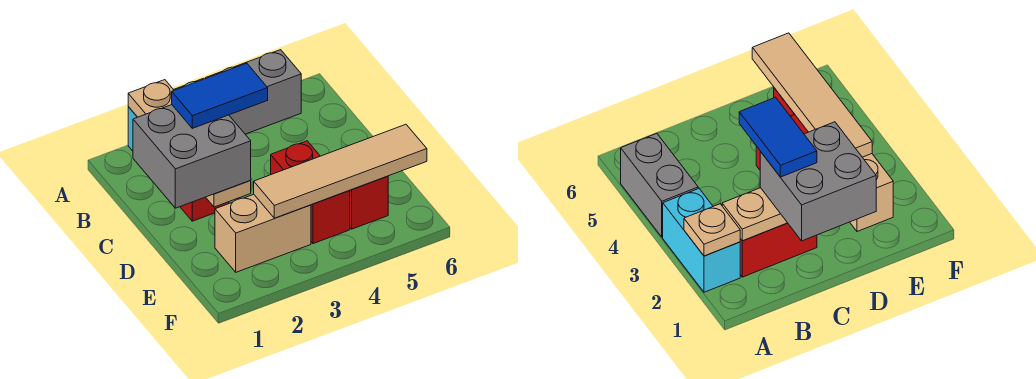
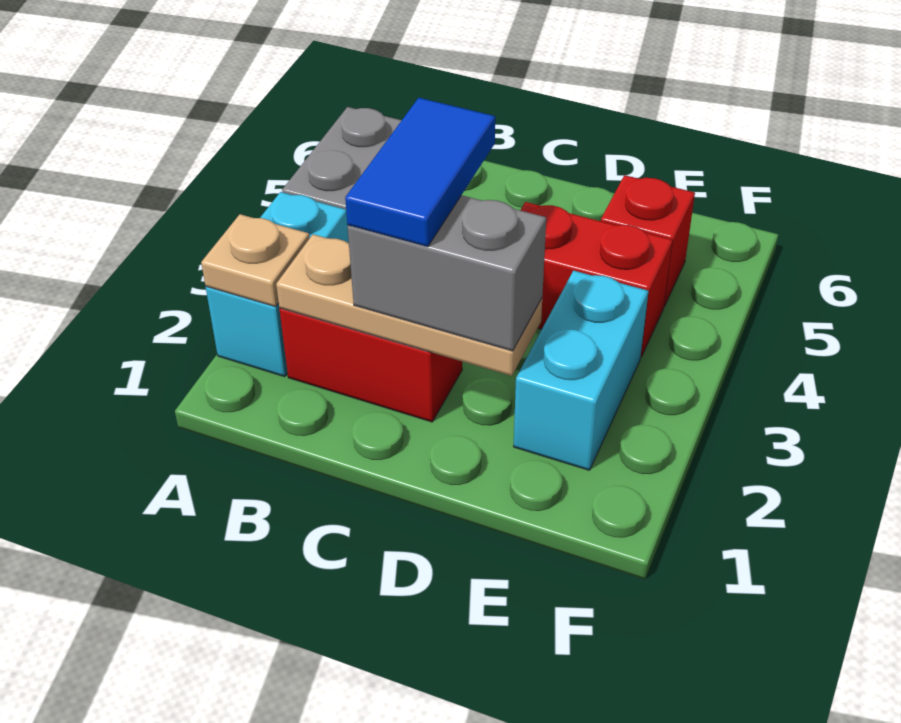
grey 2x2 brick [133,105,251,208] -> grey 1x2 brick [348,195,546,351]
tan 1x2 brick [215,194,311,272] -> cyan 1x2 brick [514,271,648,470]
tan 1x4 tile [254,124,427,218] -> none

